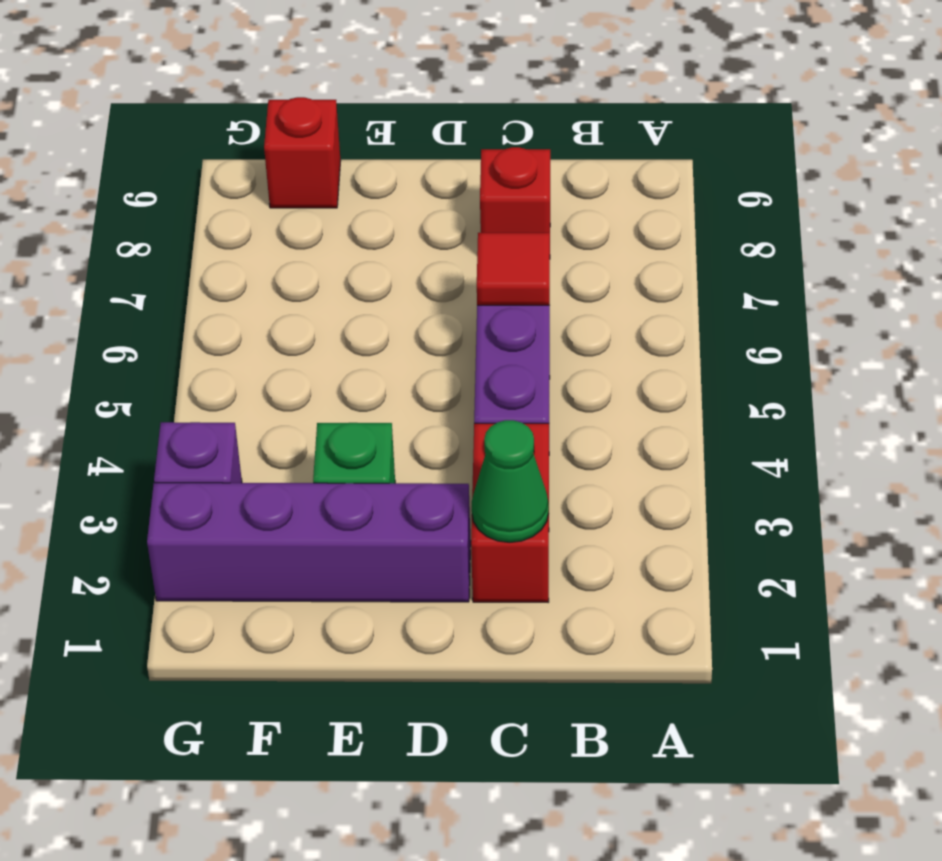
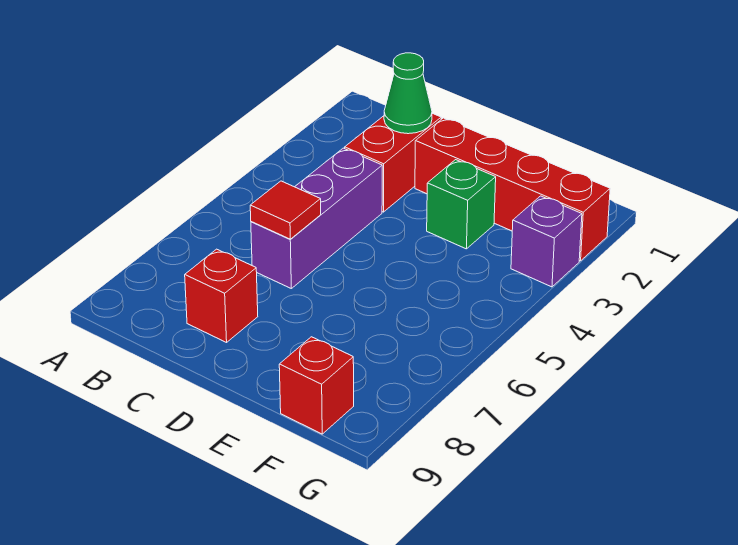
purple 1x4 brick [147,483,471,602] -> red 1x4 brick [415,118,610,261]

